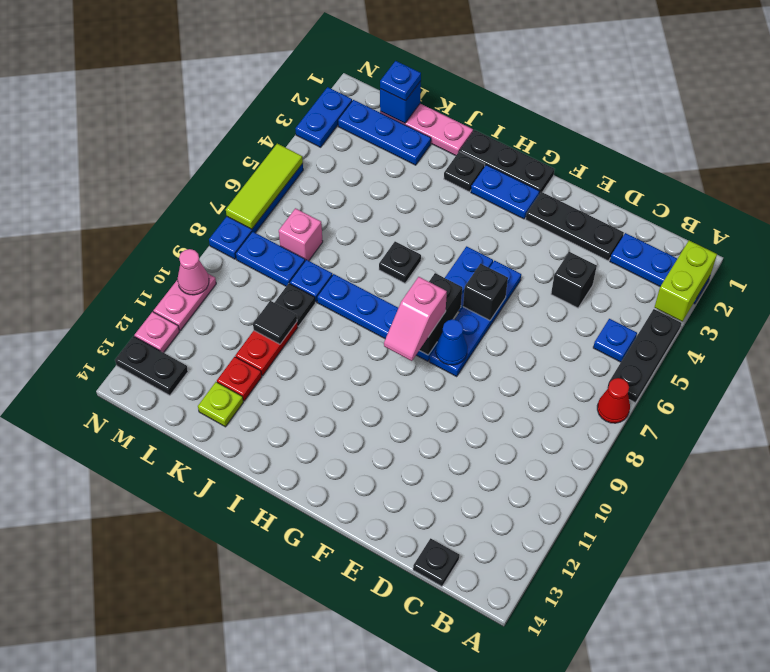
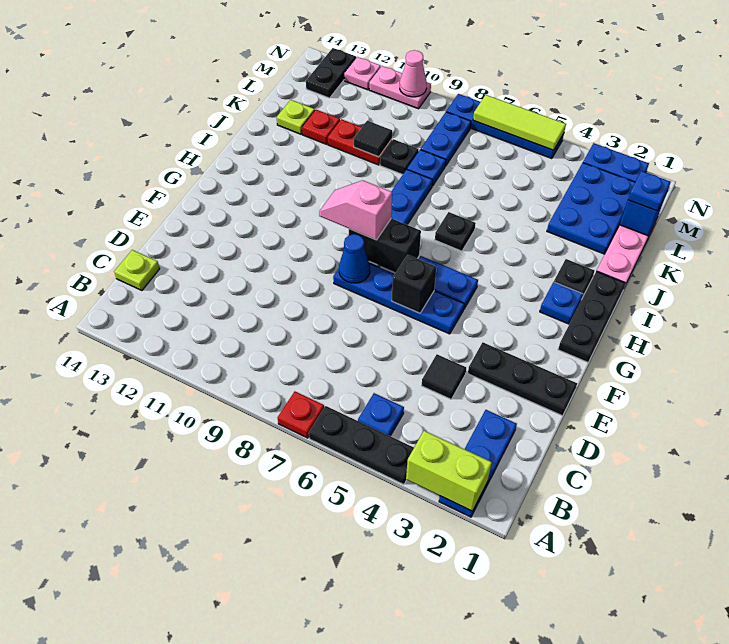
red 1x1 cone [597,378,630,423] -> red 1x1 plate [278,392,324,438]
black 1x1 plate [413,538,460,586] -> lime 1x1 plate [114,250,160,291]
black 1x3 plate [526,192,624,261] -> black 1x3 plate turned to [468,342,577,416]
black 1x1 brick [551,252,597,308] -> black 1x1 tile [422,354,466,399]
blue 1x2 plate [471,165,540,219] -> blue 1x1 plate [540,282,583,324]
blue 1x3 plate [338,100,431,165] -> blue 2x3 plate [547,163,635,254]
pink 1x1 brick [279,208,323,261] -> none

